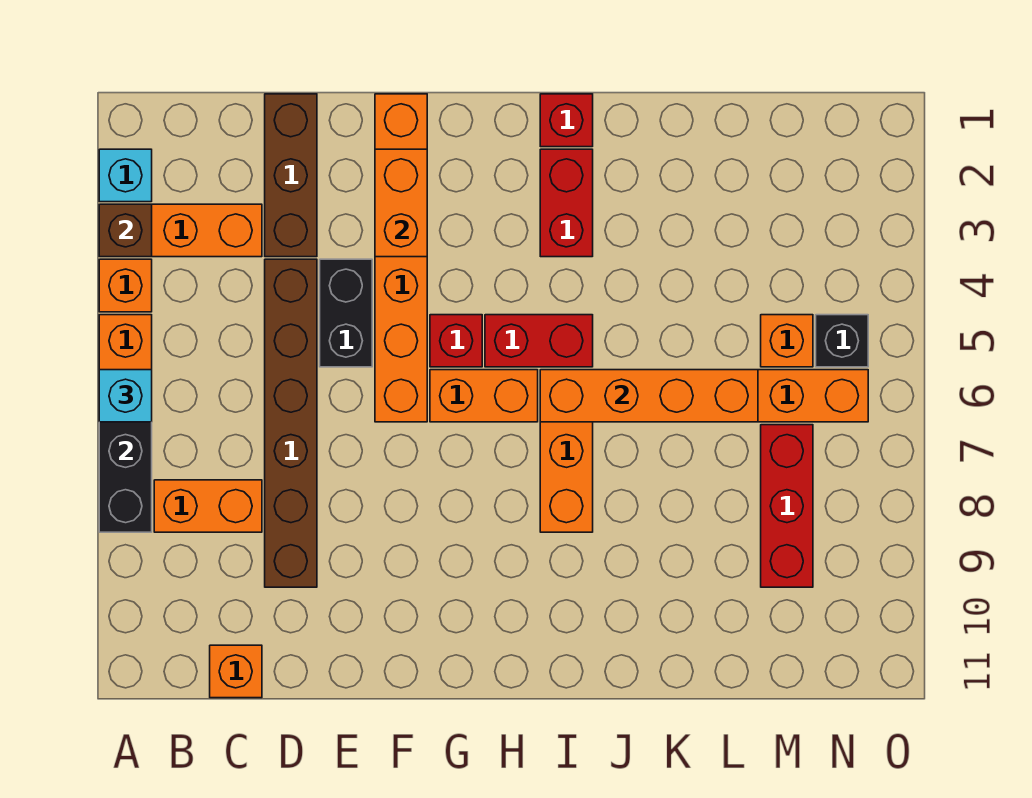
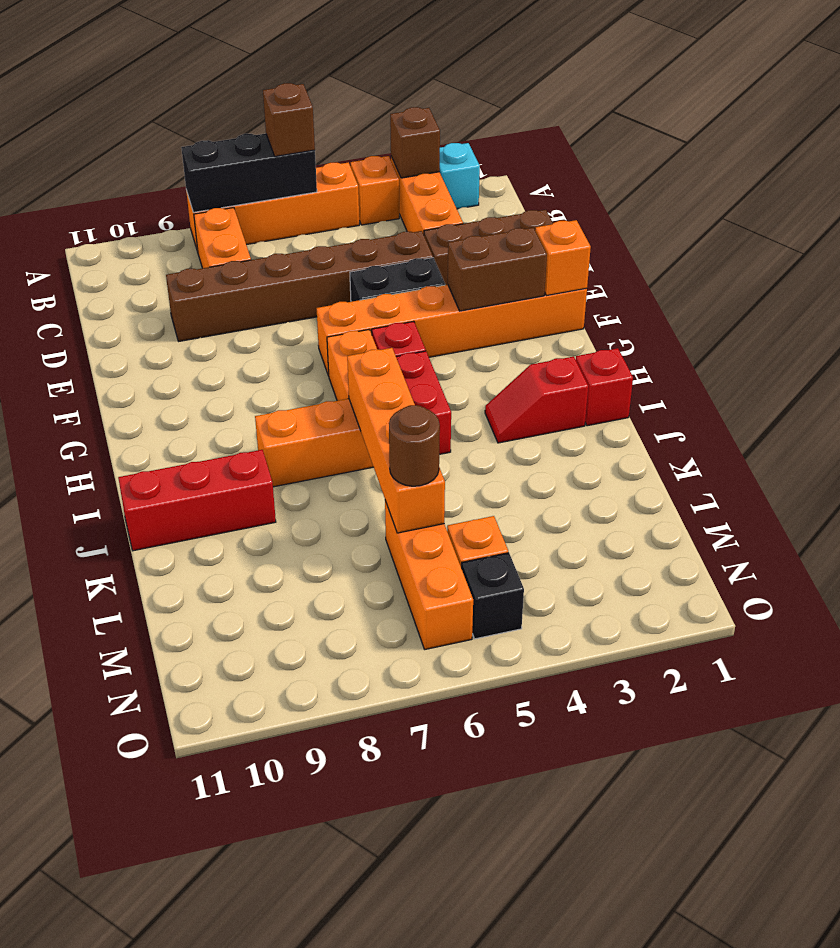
cyan 1x1 brick [99,370,152,422] -> brown 1x1 brick [263,83,315,156]
orange 1x1 brick [210,645,262,698] -> orange 1x1 brick moved to [535,220,591,296]
orange 1x2 brick [375,149,427,257] -> brown 1x2 brick [448,228,547,311]
red 1x2 brick [540,149,593,257] -> red 1x2 slope [485,356,588,443]
none -> brown 1x1 round brick [389,405,440,486]
red 1x3 brick [761,425,813,587] -> red 1x3 brick moved to [118,450,276,551]

